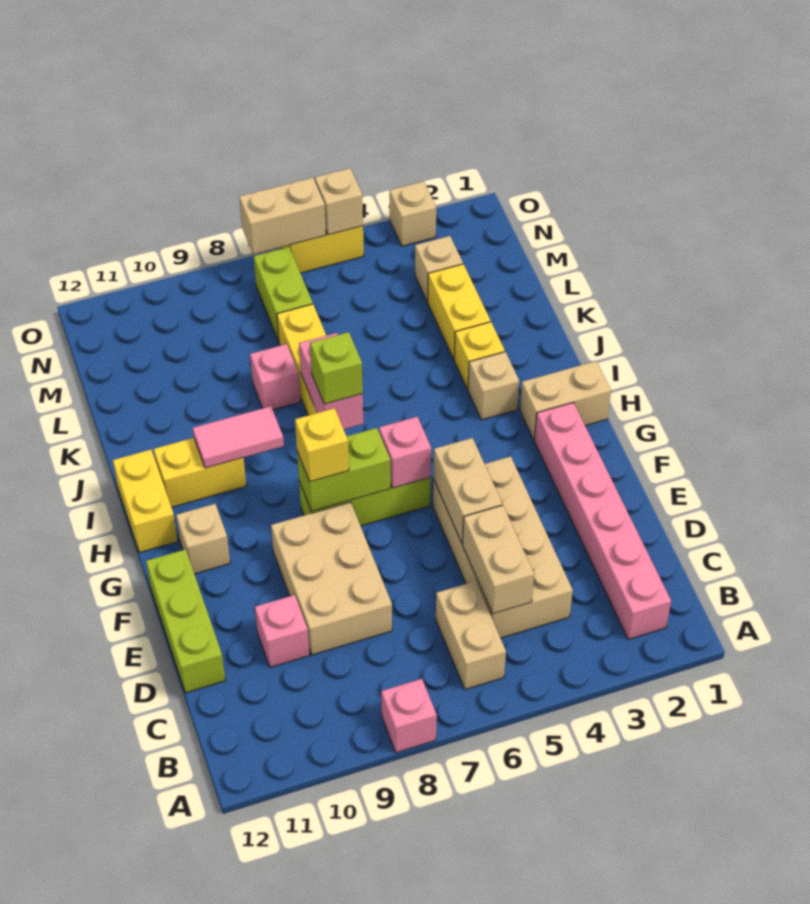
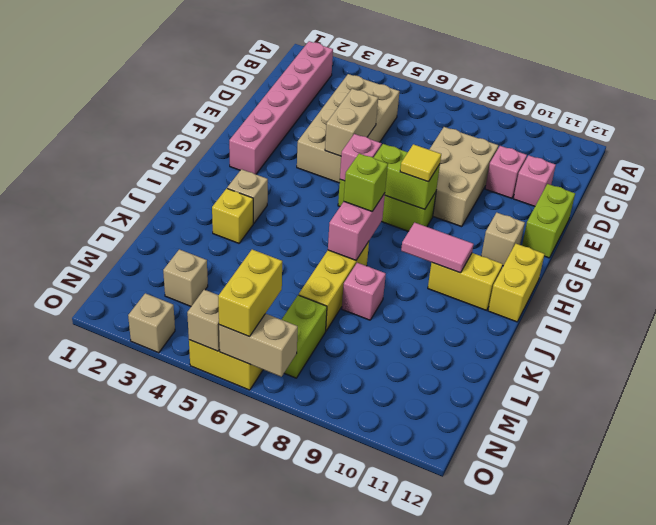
pink 1x1 brick [381,679,437,753] -> pink 1x1 brick moved to [513,155,556,206]
tan 1x2 brick [436,581,506,689] -> none
tan 1x2 brick [463,505,534,614] -> none
lime 1x3 brick [146,549,226,693] -> lime 1x2 brick [522,184,575,258]
yellow 1x1 brick [295,408,349,482] -> yellow 1x1 tile [400,144,441,182]
tan 1x2 brick [520,361,611,440] -> none
yellow 1x2 brick [428,264,491,359] -> yellow 1x2 brick moved to [218,249,282,336]

